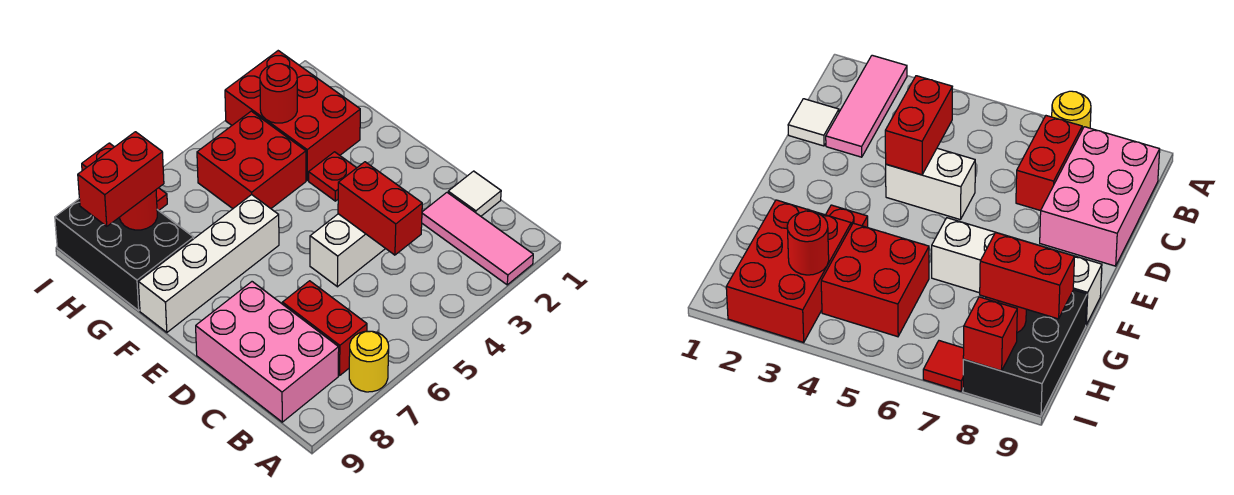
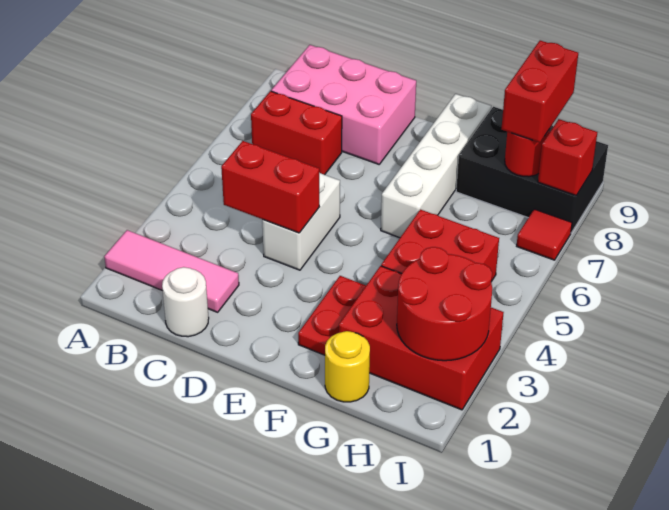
yellow 1x1 round brick [349,331,389,392] -> yellow 1x1 round brick moved to [325,331,370,402]
white 1x1 tile [448,171,501,216] -> white 1x1 round brick [162,267,209,337]
red 1x1 plate [309,152,356,201] -> red 1x2 plate [298,276,366,355]
red 1x1 round brick [260,64,297,123] -> red 2x2 round brick [397,247,492,361]

